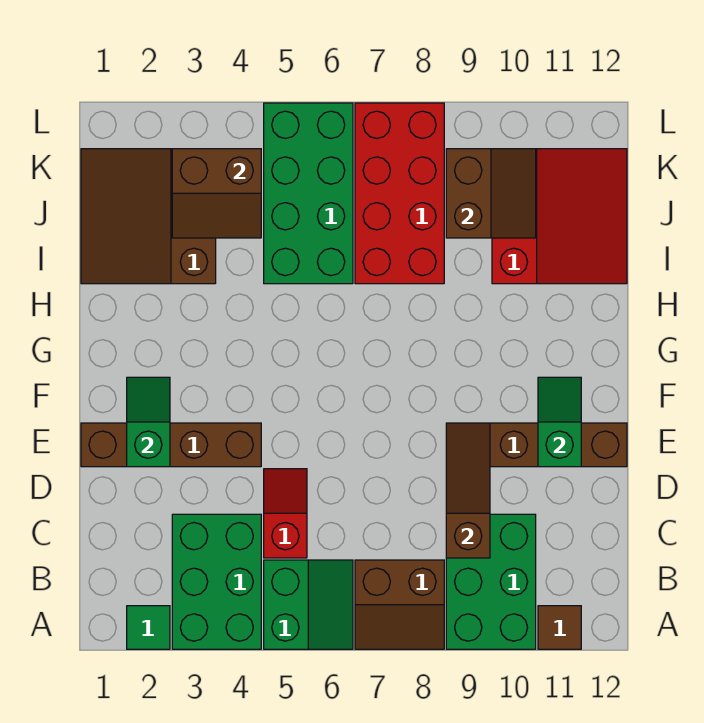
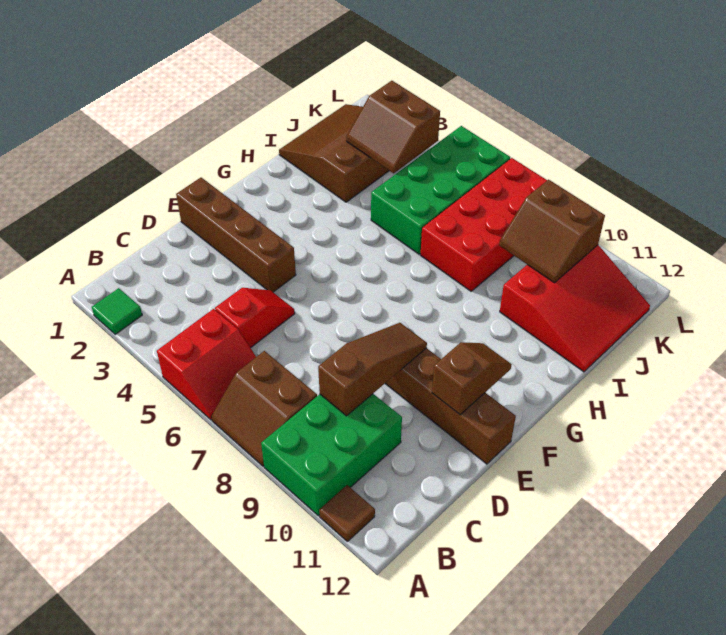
green 2x3 brick [172,514,261,649] -> none
green 2x2 slope [264,560,353,649] -> red 2x2 slope [157,309,256,420]
green 1x2 slope [127,377,170,467] -> none
green 1x2 slope [538,377,581,467] -> brown 1x2 slope [432,342,512,415]
brown 2x2 slope [446,149,536,238] -> brown 2x2 slope turned to [499,180,605,283]

